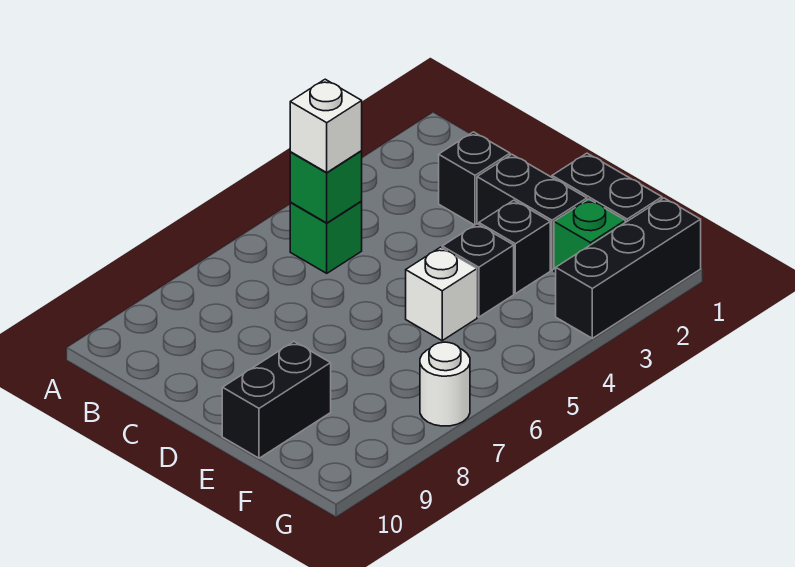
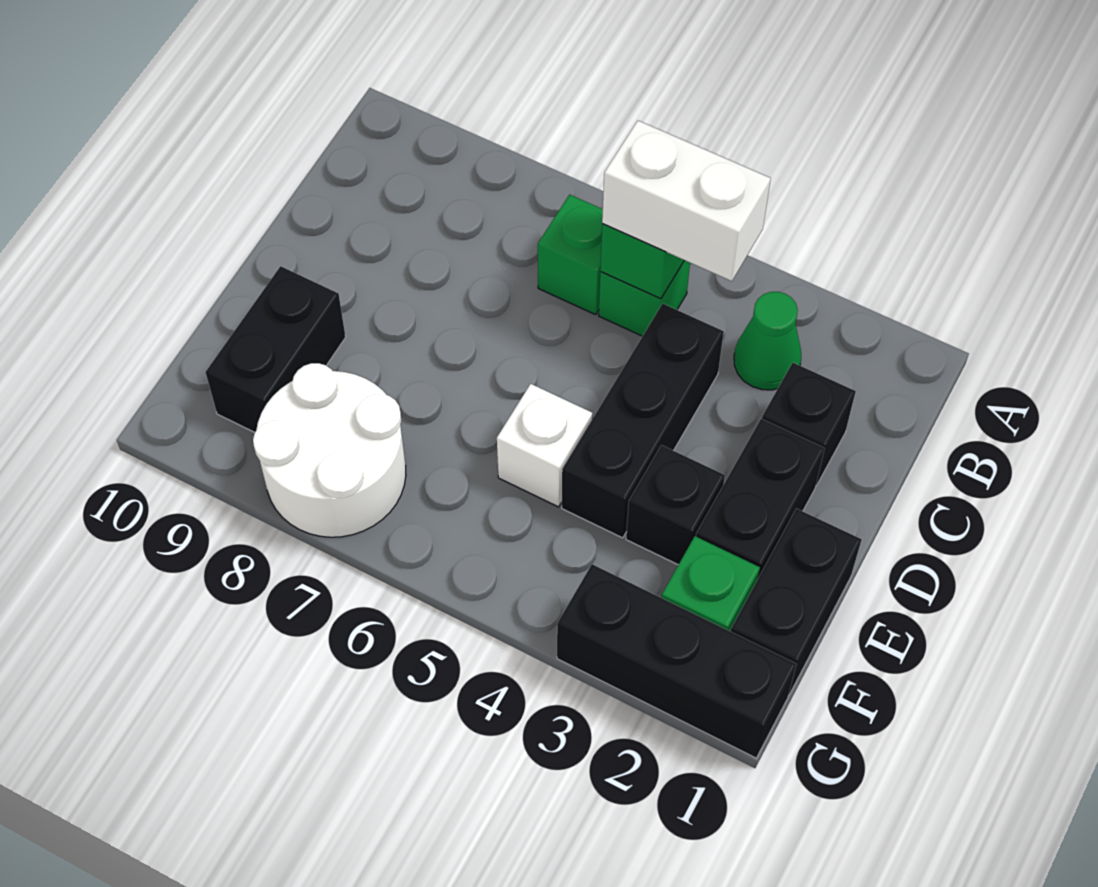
none -> green 1x1 cone [734,292,801,390]
white 1x1 brick [290,79,362,172] -> white 1x2 brick [602,121,771,281]
none -> green 1x1 brick [538,195,603,315]
black 1x1 brick [442,224,514,317] -> black 1x3 brick [562,303,724,538]
black 1x2 brick [222,342,331,458] -> black 1x2 brick turned to [205,266,346,432]
white 1x1 round brick [420,342,470,426] -> white 2x2 round brick [253,363,406,537]

